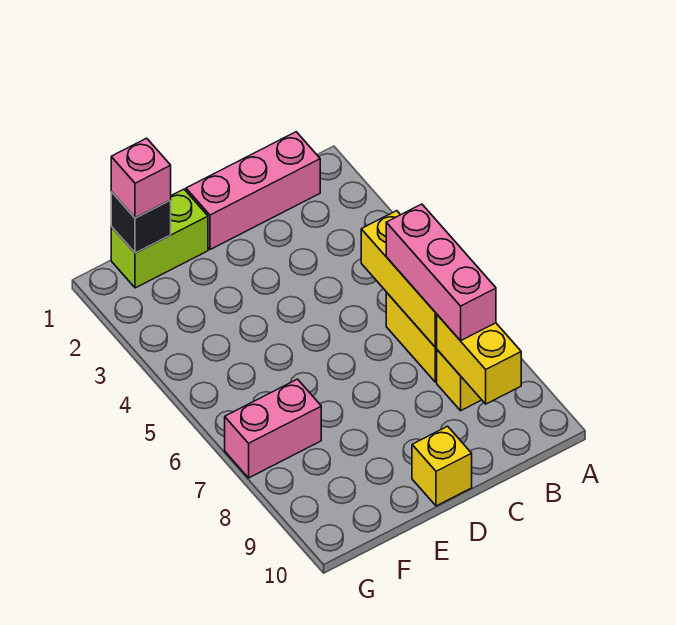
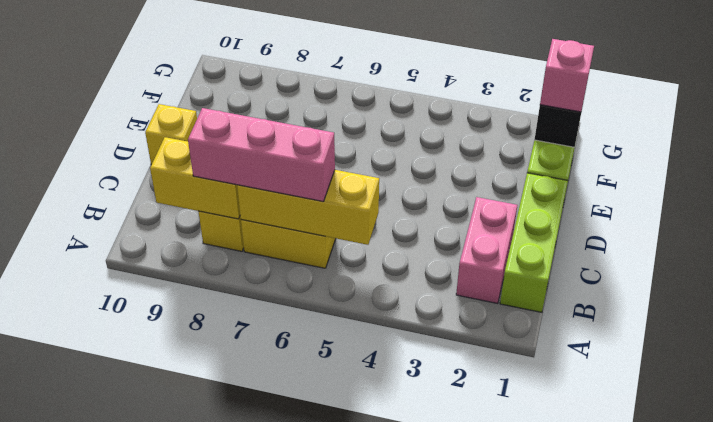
pink 1x3 brick [186,132,320,250] -> lime 1x3 brick [500,173,568,312]
pink 1x2 brick [225,379,321,478] -> pink 1x2 brick moved to [456,197,517,303]

